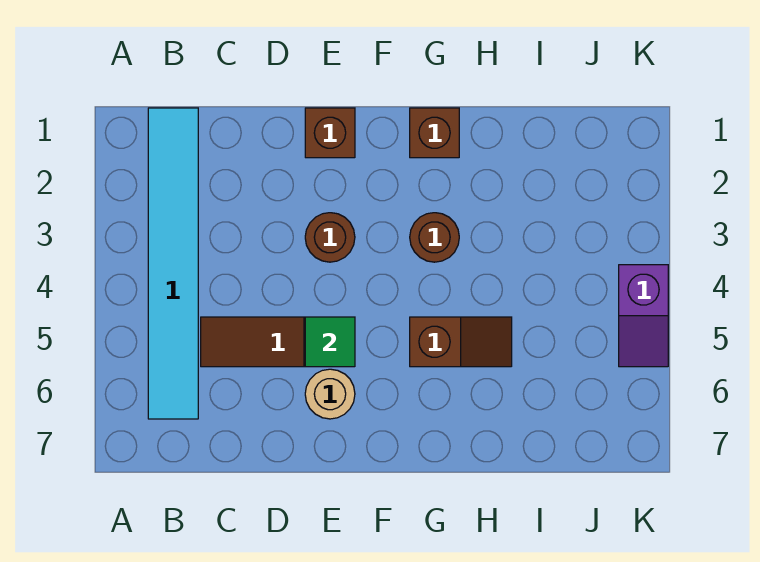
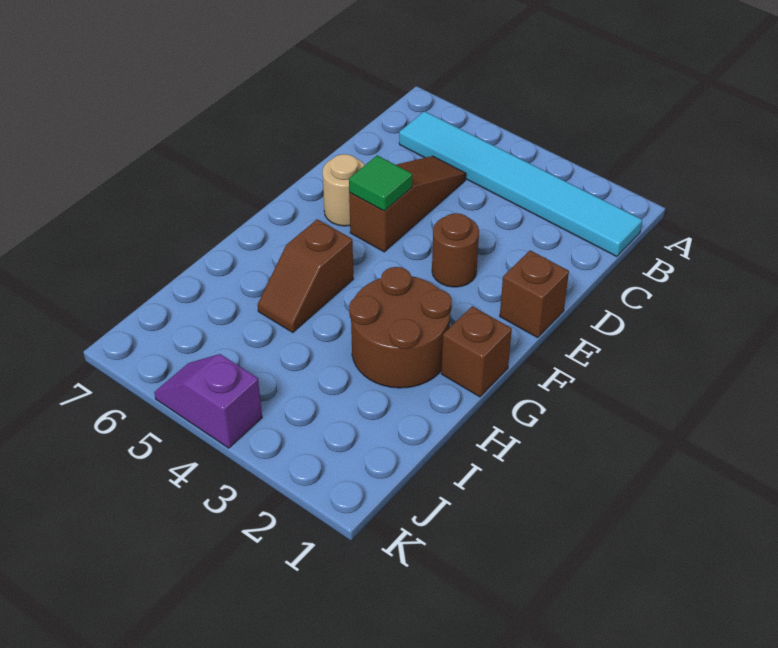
brown 1x1 round brick [410,213,459,262] -> brown 2x2 round brick [349,267,452,388]

